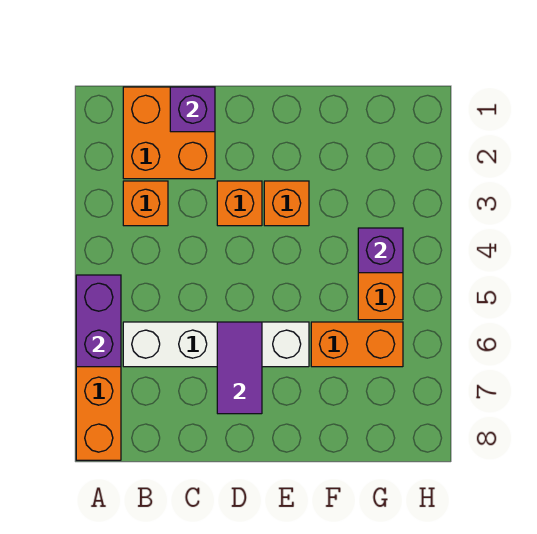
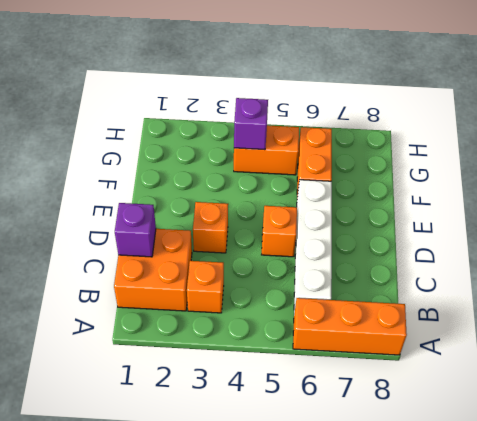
purple 1x2 brick [76,275,121,367] -> none
purple 1x2 tile [217,322,262,414] -> none
orange 1x1 brick [264,181,309,226] -> orange 1x1 brick moved to [262,206,297,257]

